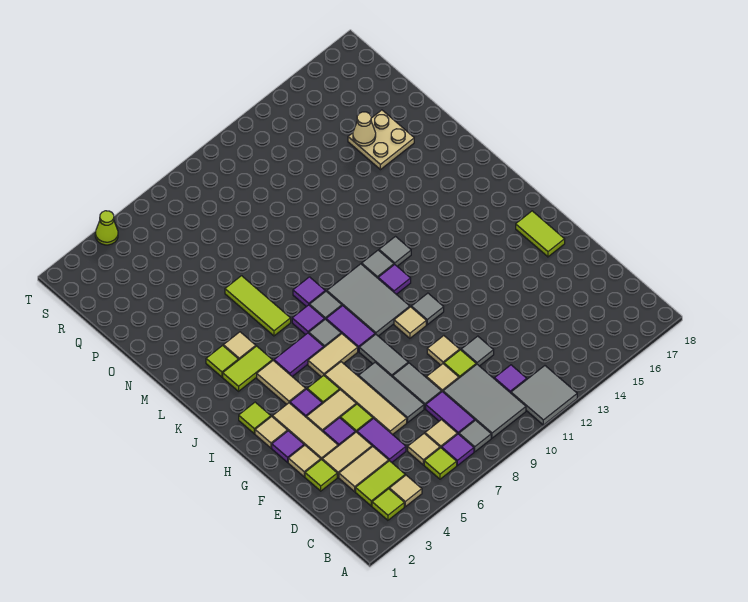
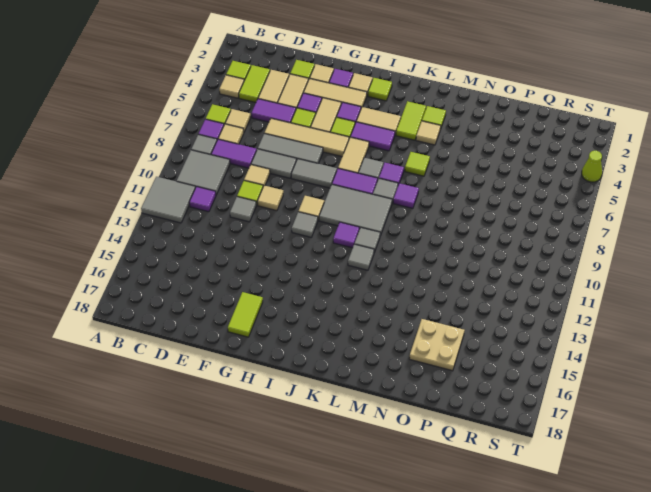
grey 2x3 tile [443,364,526,438] -> grey 2x2 tile [177,150,230,195]
lime 1x2 tile [516,211,565,257] -> lime 1x2 tile turned to [228,292,263,337]
purple 1x2 tile [274,333,324,376] -> purple 1x2 tile turned to [350,122,395,151]
lime 1x3 tile [225,276,291,336] -> lime 1x1 tile [405,152,430,176]
tan 1x1 cone [353,112,376,146] -> none

